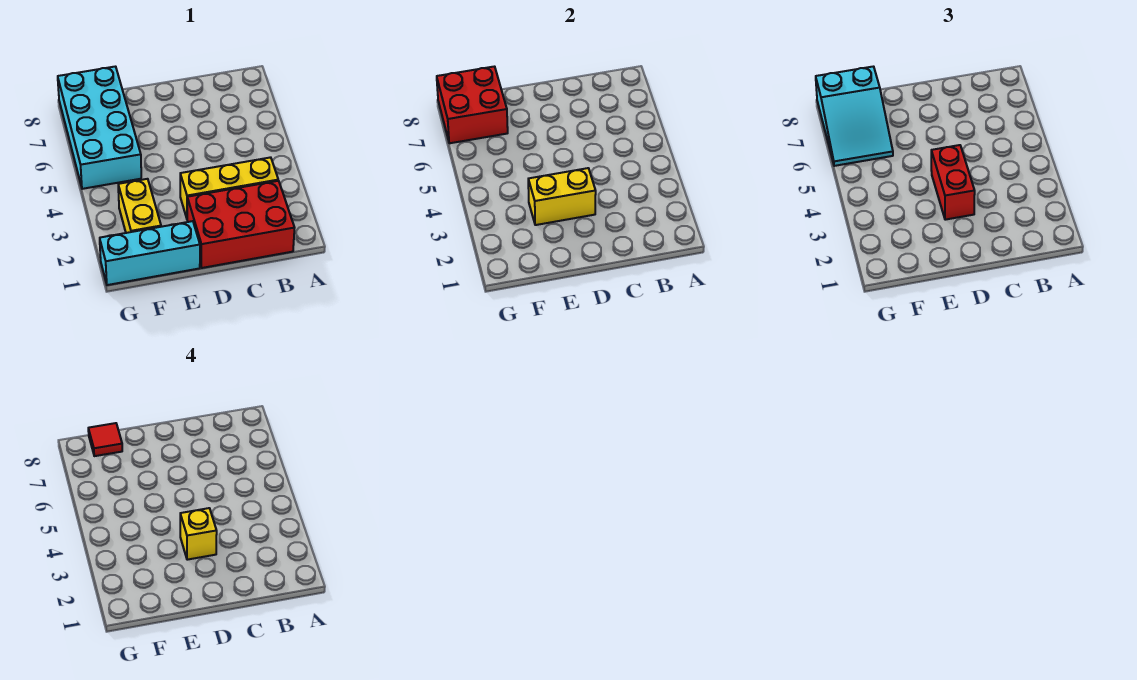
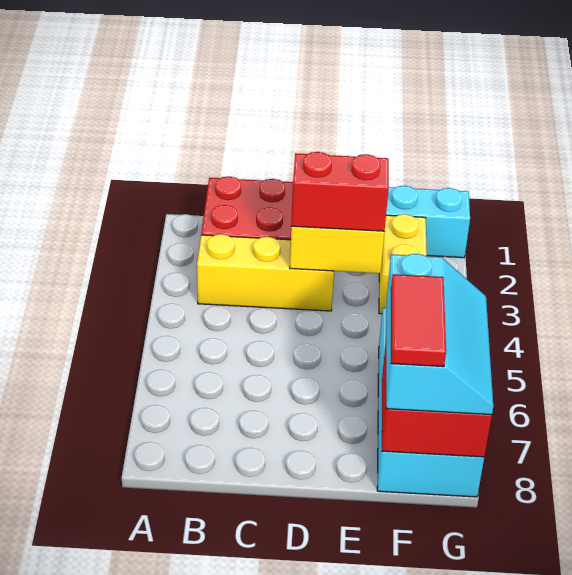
red 1x2 brick [931,145,975,220] -> red 1x2 brick turned to [291,152,389,231]
yellow 1x1 brick [180,508,217,560] -> none
cyan 2x3 slope [816,67,893,166] -> cyan 2x3 slope turned to [386,254,493,415]
red 1x1 tile [88,423,122,456] -> red 1x2 tile [391,274,446,367]

